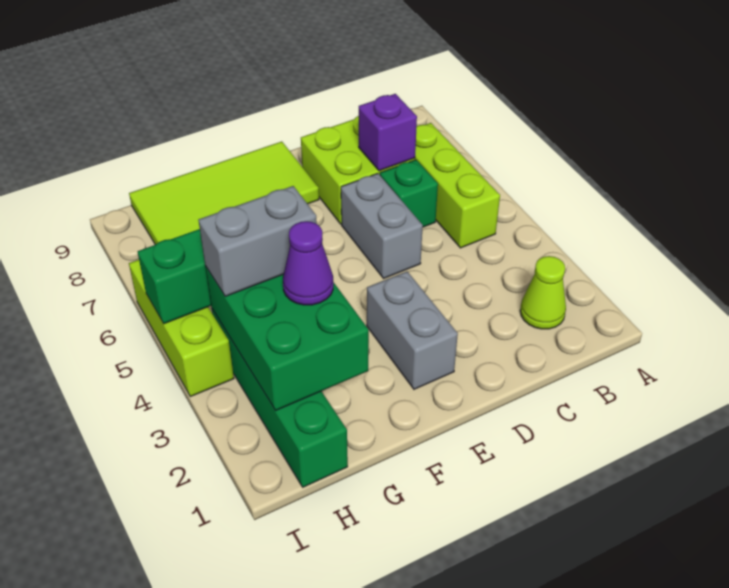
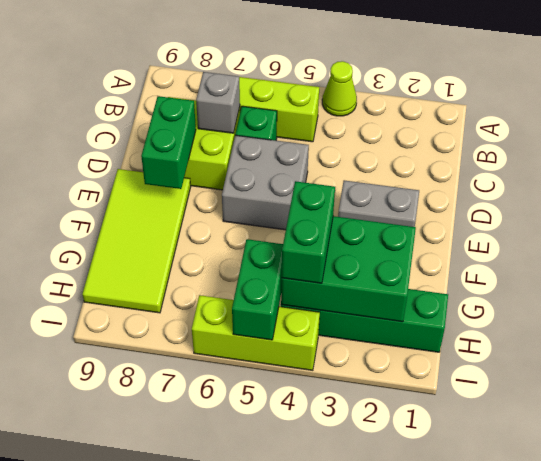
lime 1x1 cone [520,256,566,329] -> lime 1x1 cone moved to [322,61,357,116]
purple 1x1 brick [359,94,417,171] -> grey 1x1 brick [196,72,240,133]
grey 1x2 brick [341,173,423,279] -> grey 2x2 brick [222,135,309,230]
none -> green 1x2 brick [141,96,196,189]
purple 1x1 cone [283,221,333,305] -> none
grey 1x2 brick [198,186,317,296] -> green 1x2 brick [282,181,335,283]

